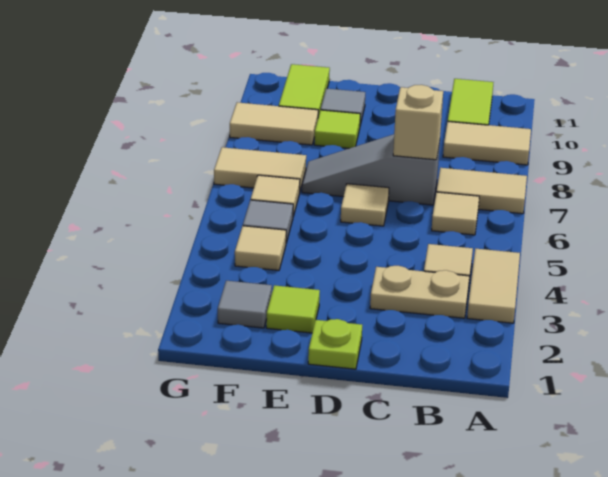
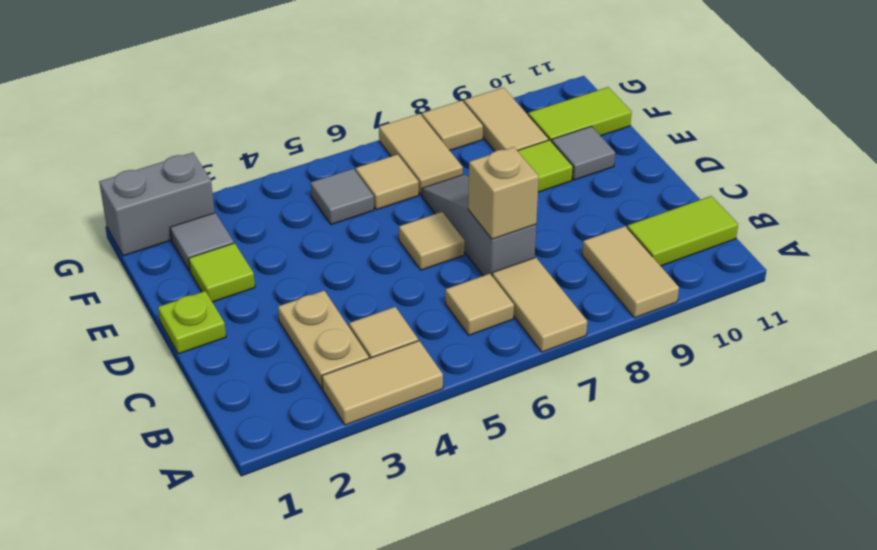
tan 1x1 tile [235,226,286,270] -> tan 1x1 tile moved to [422,101,483,150]
none -> grey 1x2 brick [99,153,215,256]

